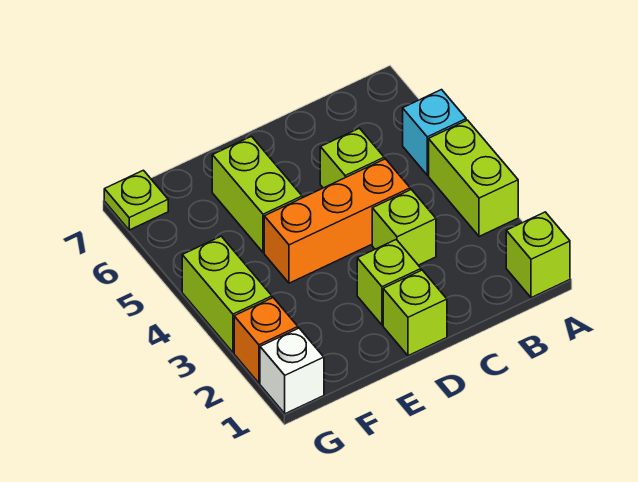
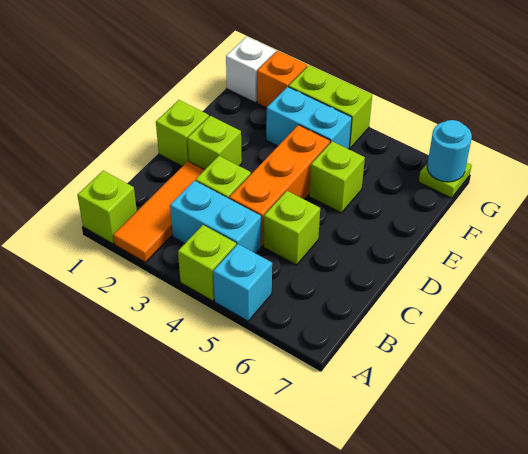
none -> orange 1x3 tile [113,161,204,262]
lime 1x2 brick [429,120,518,236] -> lime 1x1 brick [178,225,236,301]
none -> cyan 1x2 brick [170,181,261,253]
lime 1x2 brick [212,136,302,253] -> lime 1x1 brick [309,141,365,213]
none -> cyan 1x2 brick [266,87,352,149]
none -> cyan 1x1 round brick [427,120,472,182]

